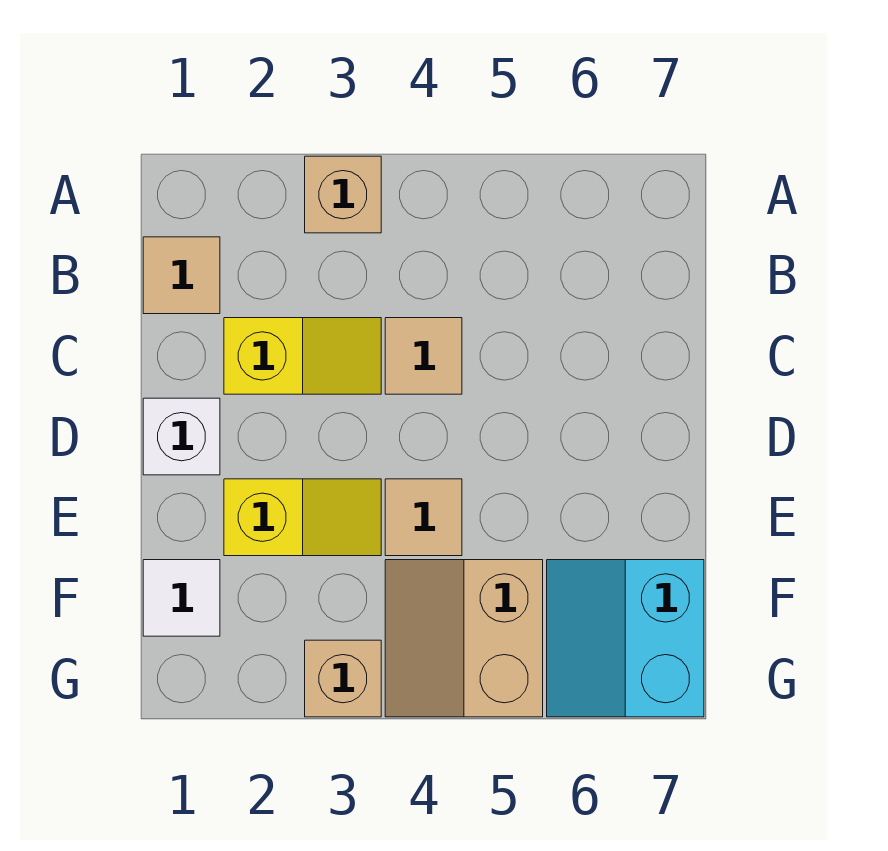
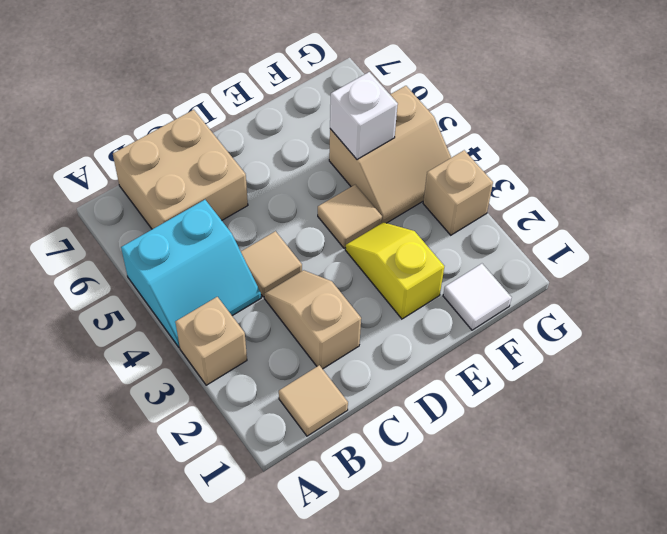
none -> tan 2x2 brick [113,110,248,229]
yellow 1x2 slope [224,318,381,394] -> tan 1x2 slope [264,270,361,369]
white 1x1 brick [143,398,220,475] -> white 1x1 brick moved to [330,72,398,159]
cyan 2x2 slope [547,560,704,717] -> cyan 2x2 slope moved to [121,200,261,347]

